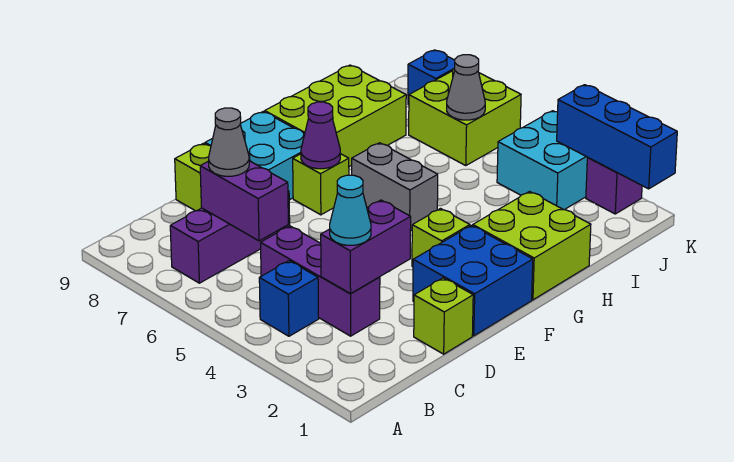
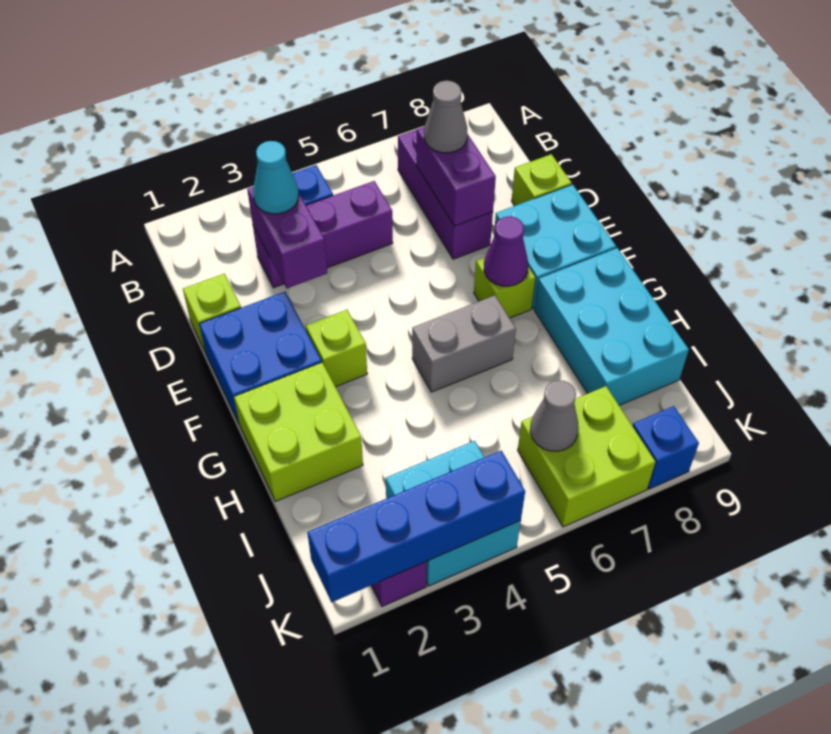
purple 1x2 brick [200,161,288,241] -> purple 1x2 brick turned to [416,127,496,226]
lime 2x3 brick [265,65,406,167] -> cyan 2x3 brick [534,248,689,405]
blue 1x3 brick [557,85,677,189] -> blue 1x4 brick [307,451,525,602]

